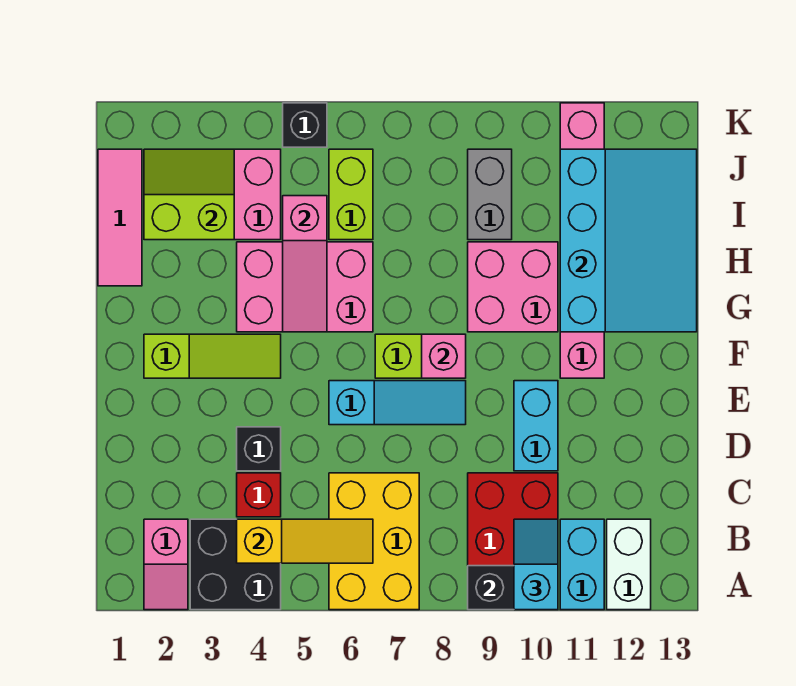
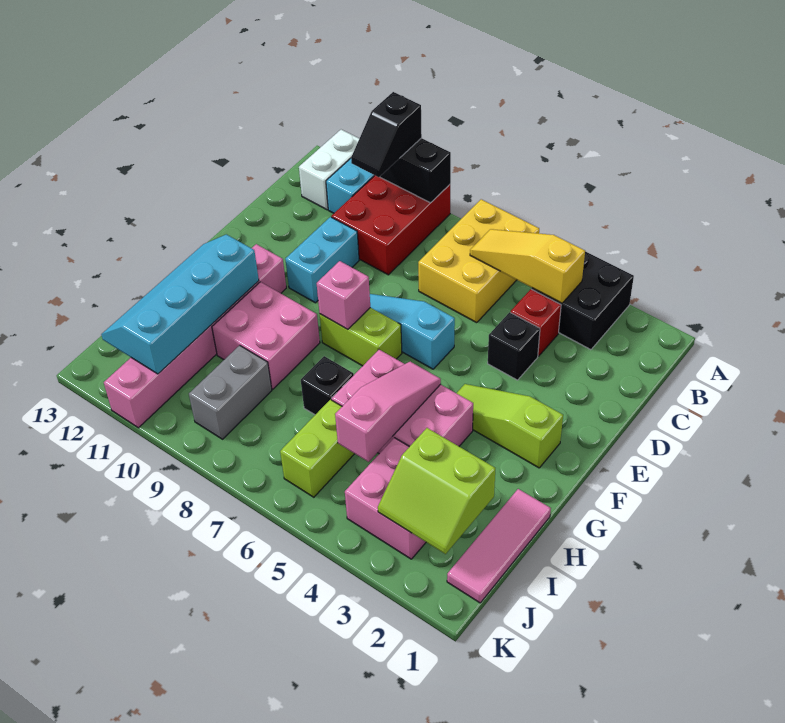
pink 1x2 slope [144,519,188,610] -> none
cyan 1x2 slope [514,519,558,610] -> black 1x2 slope [351,92,422,177]
cyan 3x4 slope [560,149,697,332] -> cyan 2x4 slope [101,234,259,374]
black 1x1 brick [283,103,327,147] -> black 1x1 brick moved to [301,356,354,415]

